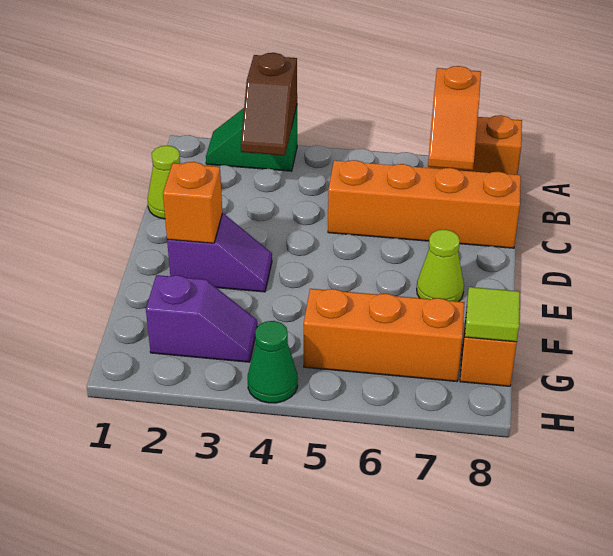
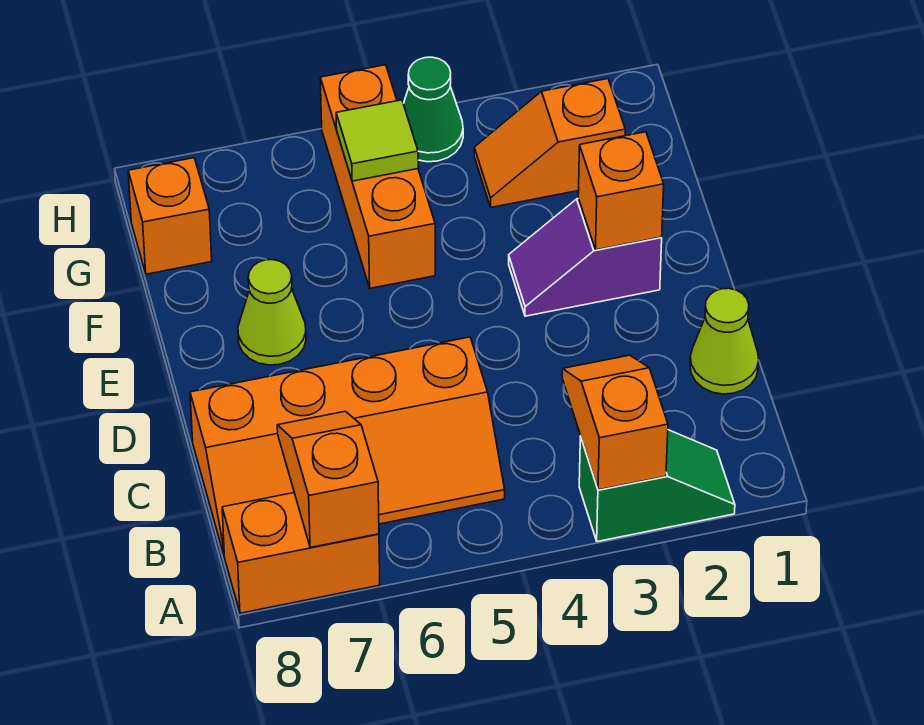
brown 1x2 slope [241,53,297,156] -> orange 1x2 slope [562,355,668,490]
purple 1x2 slope [146,275,257,362] -> orange 1x2 slope [474,79,625,207]
orange 1x3 brick [304,289,465,381] -> orange 1x3 brick turned to [320,65,435,288]
lime 1x1 tile [465,287,520,342] -> lime 1x1 tile moved to [336,100,418,181]

